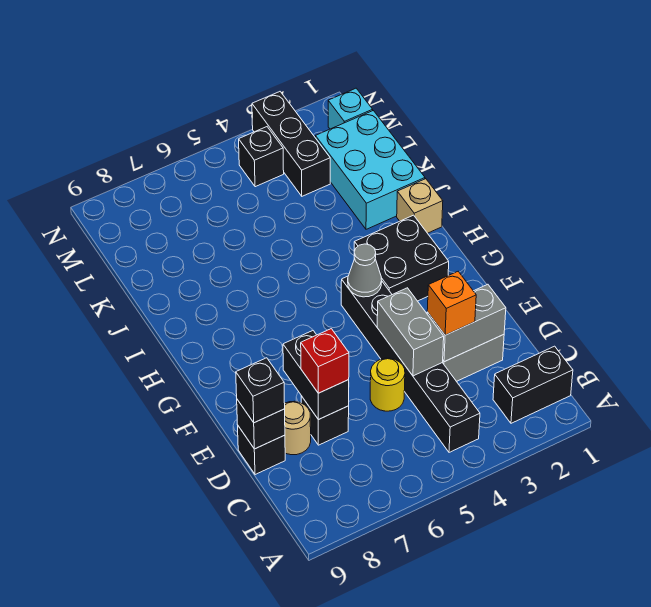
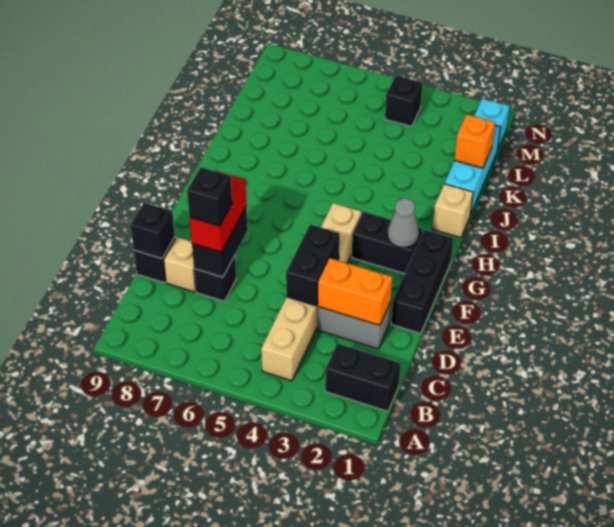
black 1x6 brick [341,276,480,452] -> tan 1x6 brick [261,203,361,381]
grey 1x2 brick [427,284,506,362] -> orange 1x2 brick [318,258,392,325]
orange 1x1 brick [427,272,476,335] -> orange 1x1 brick moved to [454,114,495,168]
grey 1x2 brick [377,288,444,376] -> black 1x2 brick [286,224,340,306]
yellow 1x1 round brick [370,358,405,411] -> none
red 1x1 brick [301,329,349,393] -> red 1x2 brick [189,171,247,252]
tan 1x1 round brick [285,401,311,455] -> tan 1x1 brick [164,237,196,292]
black 1x1 brick [236,358,285,423] -> black 1x1 brick moved to [187,167,232,226]
black 2x2 brick [354,215,449,301] -> black 1x2 brick [352,212,423,274]
grey 1x1 cone [348,244,382,297] -> grey 1x1 cone moved to [388,198,419,248]
cyan 2x3 brick [315,111,425,229] -> cyan 1x3 brick [445,125,501,215]
black 1x3 brick [252,92,330,196] -> black 1x3 brick moved to [391,229,454,333]

